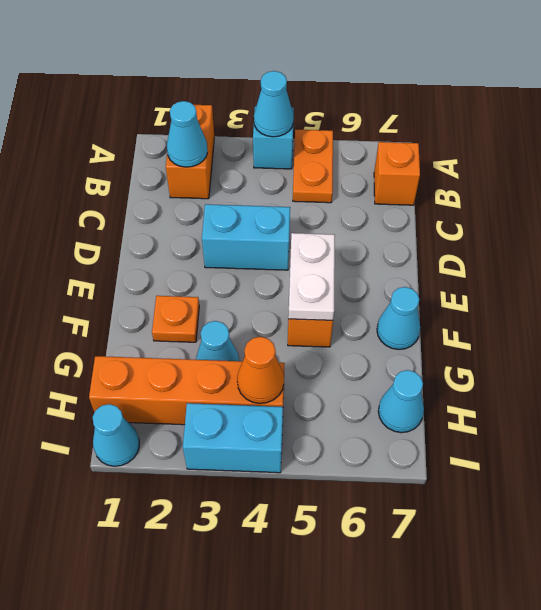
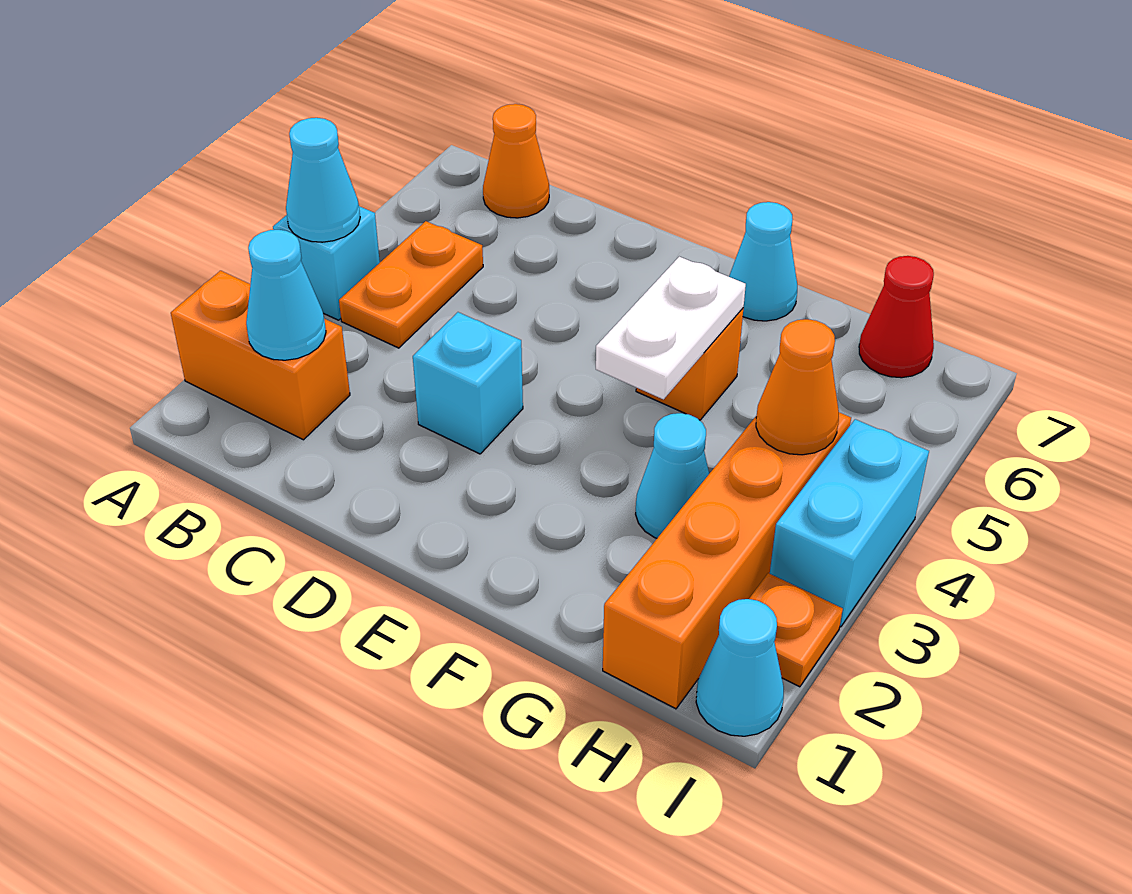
orange 1x2 plate [293,129,333,203] -> orange 1x2 plate turned to [339,221,483,348]
orange 1x1 brick [374,142,420,205] -> orange 1x1 cone [483,104,549,218]
cyan 1x2 brick [202,204,290,270] -> cyan 1x1 brick [413,312,523,454]
white 1x2 plate [288,233,335,320] -> white 1x2 plate turned to [596,257,746,399]
orange 1x1 plate [152,296,199,342] -> orange 1x1 plate moved to [749,573,843,687]
cyan 1x1 cone [378,370,424,433] -> red 1x1 cone [859,256,934,378]

